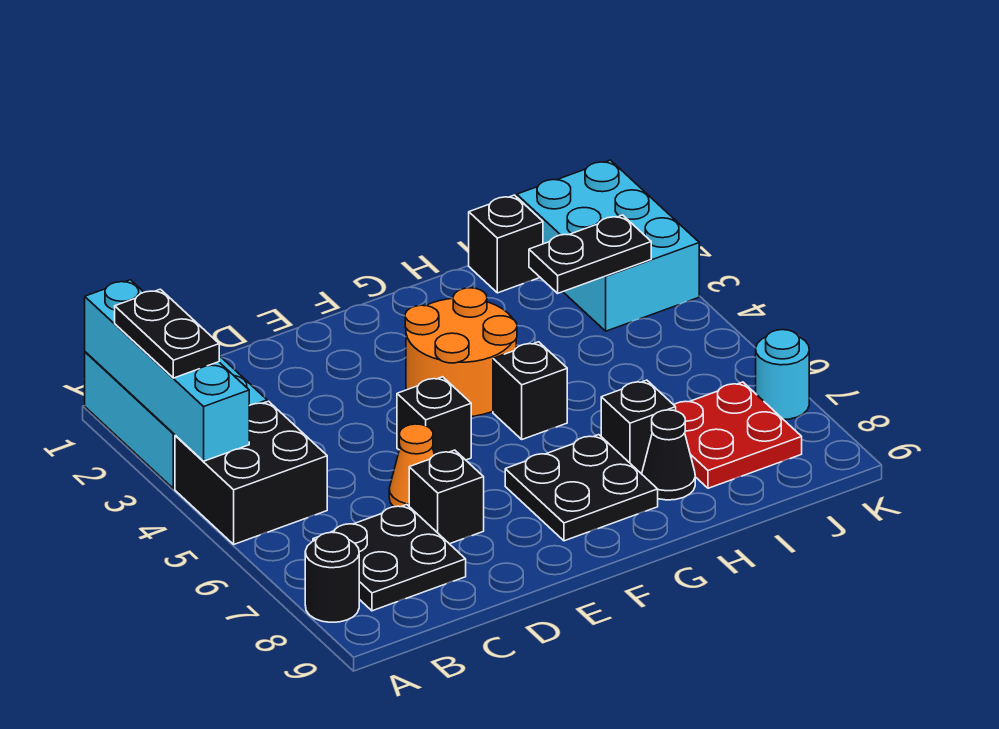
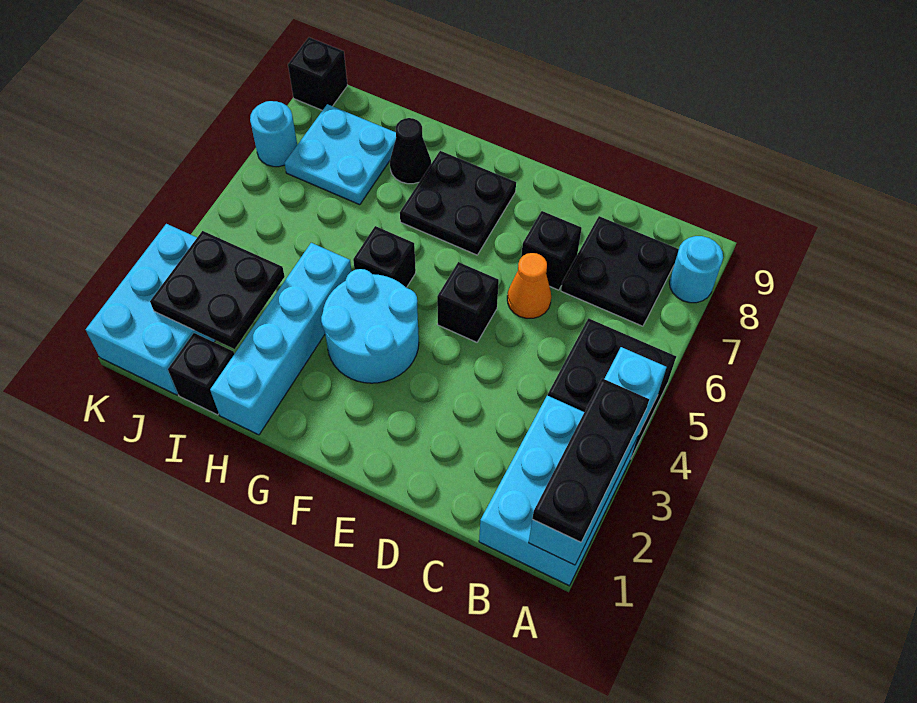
black 1x2 plate [115,289,219,378] -> black 1x3 plate [532,378,649,542]
black 1x1 round brick [305,532,359,622] -> cyan 1x1 round brick [669,236,723,303]
orange 2x2 round brick [405,288,517,416] -> cyan 2x2 round brick [321,269,419,383]
none -> cyan 1x4 brick [210,243,352,435]
black 1x1 brick [601,380,676,474] -> black 1x1 brick moved to [288,37,348,110]
black 1x2 plate [529,215,651,293] -> black 2x2 plate [150,231,285,349]
red 2x2 plate [674,382,802,488] -> cyan 2x2 plate [285,104,396,205]

